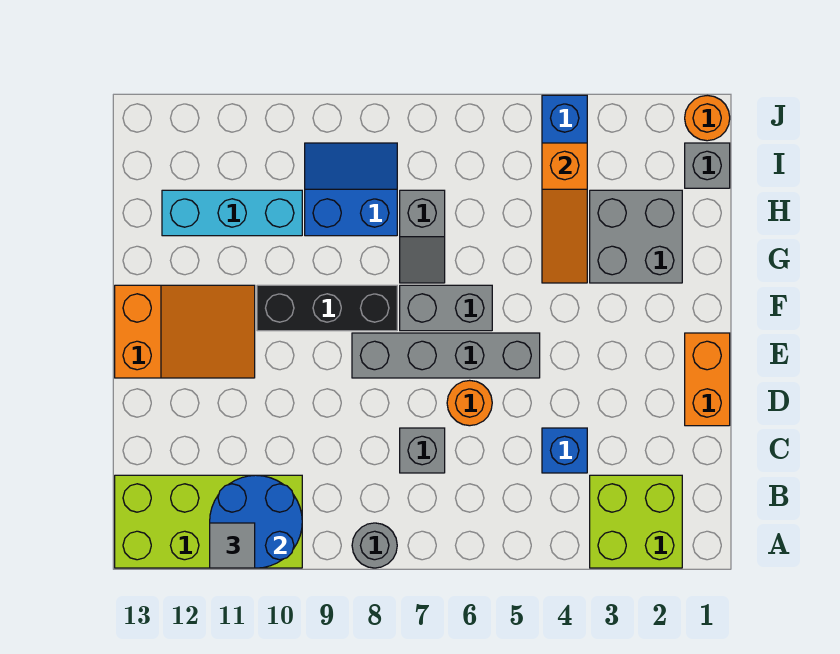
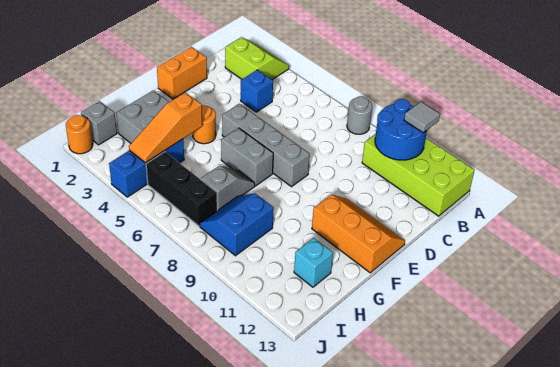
lime 2x2 brick [590,475,682,568] -> lime 2x2 slope [225,37,289,80]
grey 1x1 brick [400,428,445,473] -> none
orange 1x1 round brick [447,380,492,426] -> orange 1x1 round brick moved to [193,105,216,144]
orange 2x3 slope [115,285,255,378] -> orange 2x3 slope turned to [312,195,405,273]
black 1x3 brick [257,285,397,331] -> black 1x3 brick moved to [146,152,217,226]
orange 1x3 slope [542,143,587,283] -> orange 1x3 slope turned to [129,92,202,163]
blue 2x2 slope [305,143,397,236] -> blue 2x2 slope turned to [200,193,274,256]
cyan 1x3 brick [162,190,302,236] -> cyan 1x1 brick [294,238,333,287]

